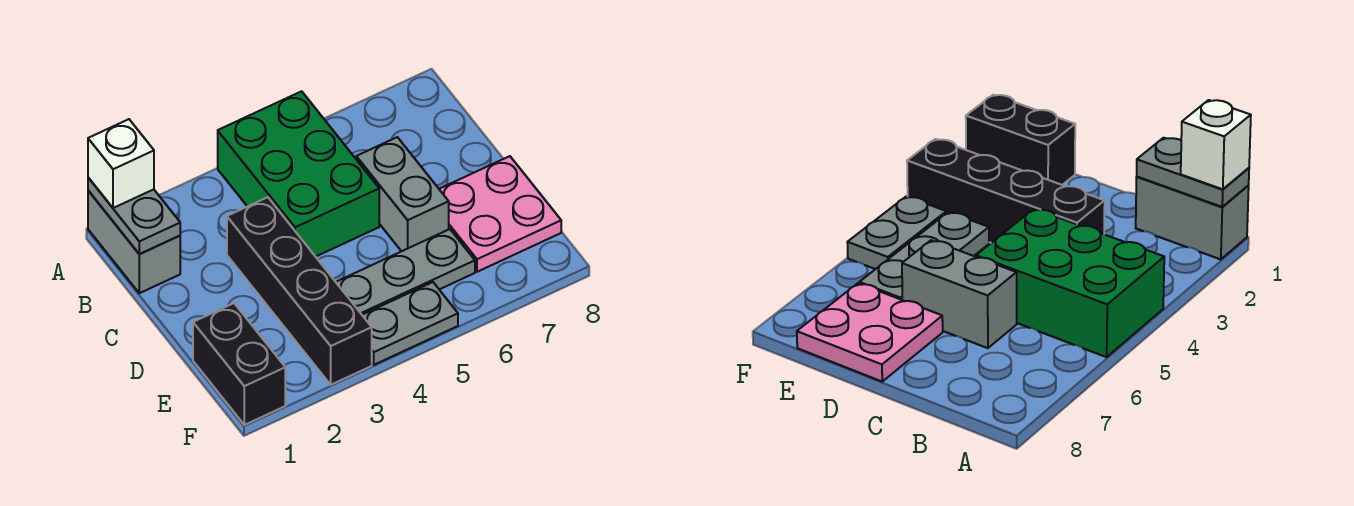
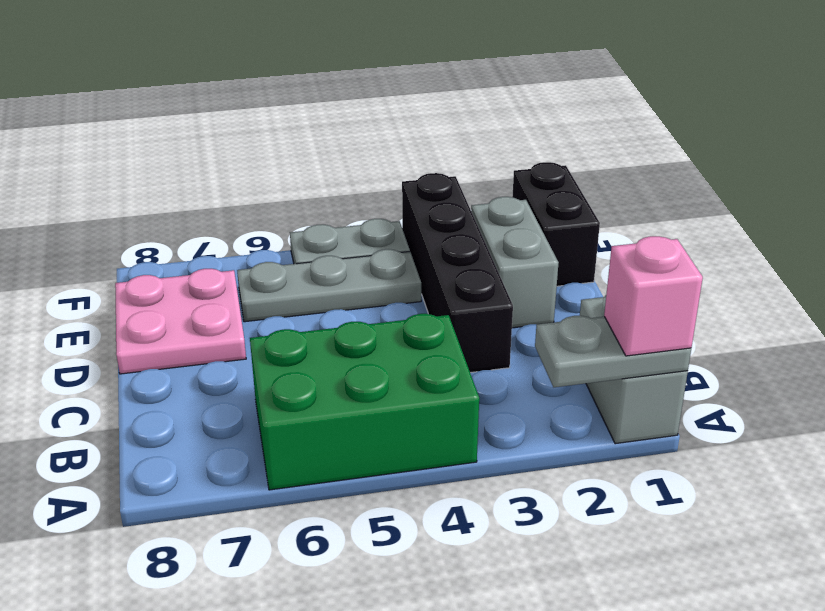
grey 1x2 plate [88,178,180,254] -> grey 1x2 plate turned to [535,316,691,387]
white 1x1 brick [88,119,154,208] -> pink 1x1 brick [604,236,703,356]
green 2x3 brick [218,91,379,257] -> green 2x3 brick turned to [250,314,479,490]
grey 1x2 brick [356,137,449,251] -> grey 1x2 brick moved to [471,197,559,328]

